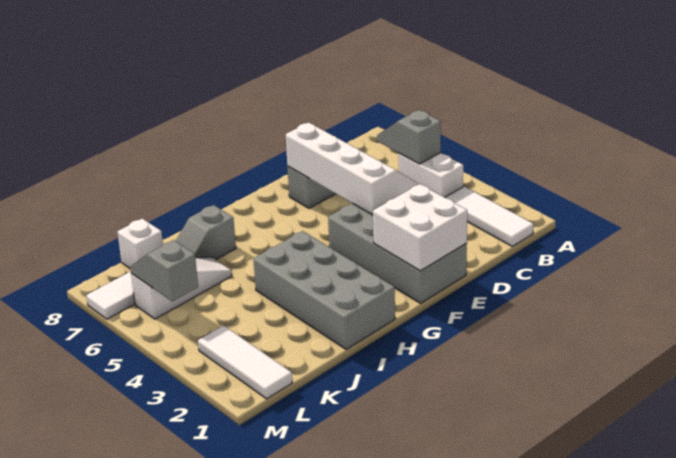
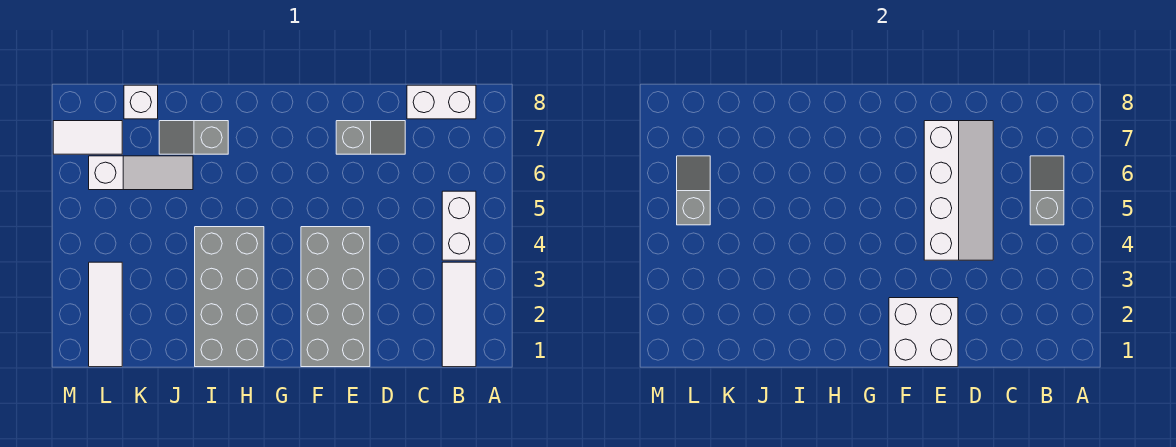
none -> white 1x2 brick [407,85,476,119]

